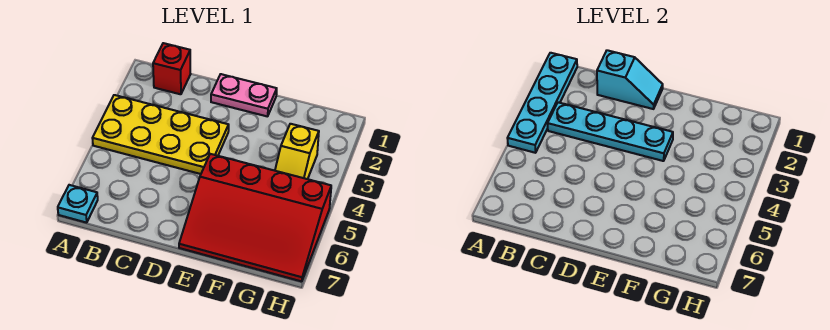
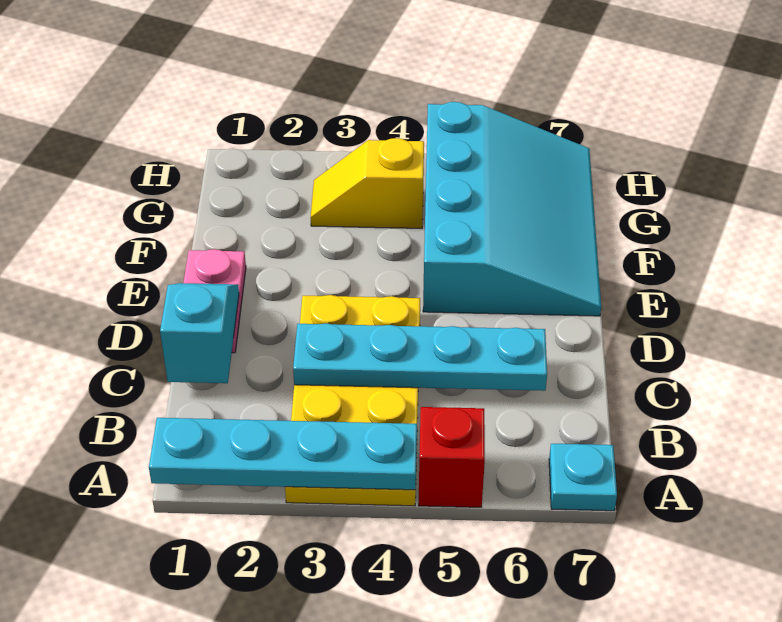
red 1x1 brick [153,43,190,94] -> red 1x1 brick moved to [418,407,485,507]
cyan 1x4 plate [548,102,673,161] -> cyan 1x4 plate turned to [293,323,547,391]
red 3x4 slope [179,154,331,281] -> cyan 3x4 slope [423,102,601,316]
yellow 1x2 slope [275,124,319,179] -> yellow 1x2 slope turned to [311,138,424,228]

